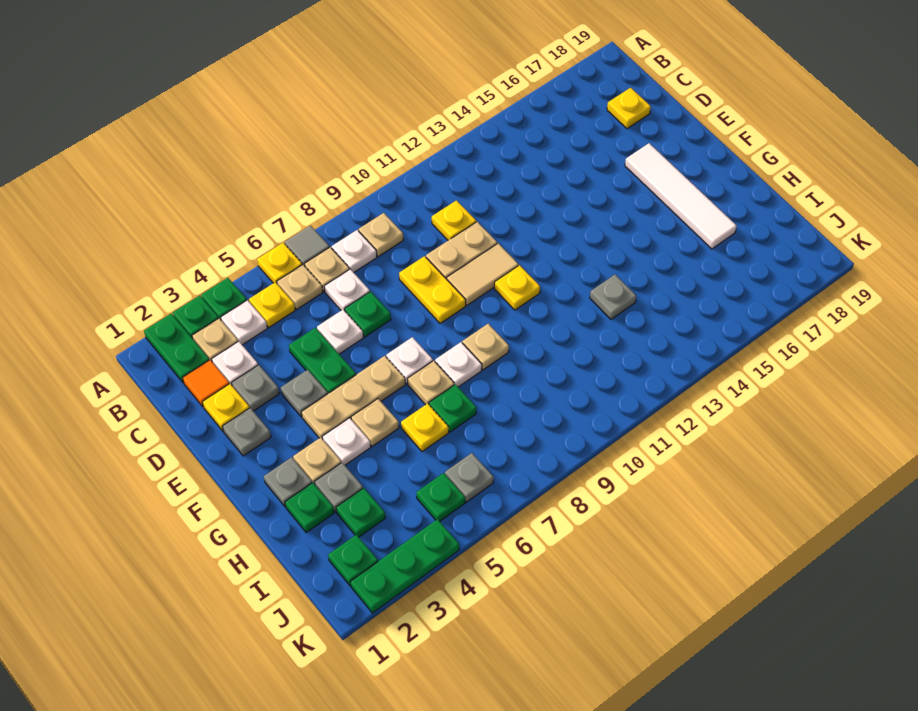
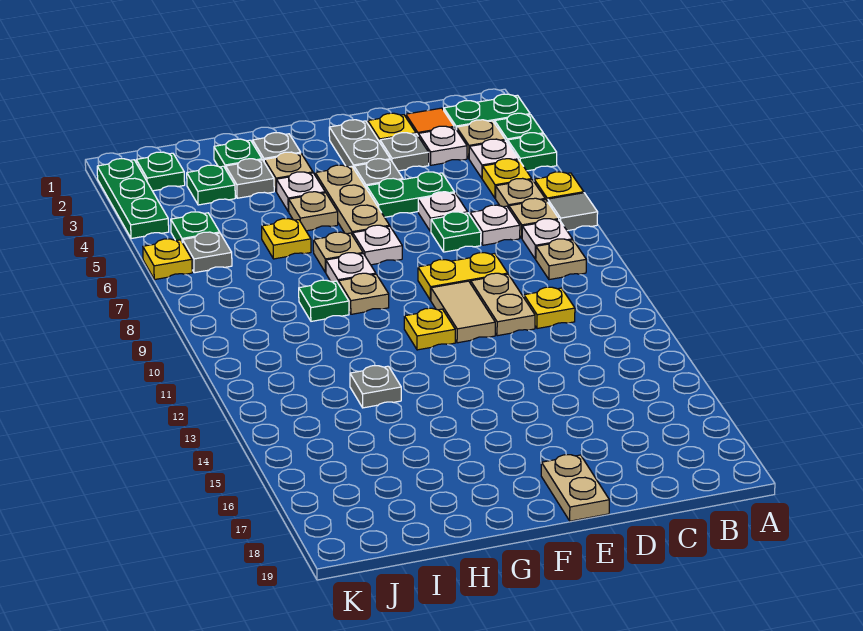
yellow 1x1 plate [607,88,651,129] -> yellow 1x1 plate moved to [143,239,192,280]
grey 1x1 plate [223,408,271,456] -> grey 1x2 plate [329,120,390,168]
white 1x4 tile [625,143,737,249] -> none
none -> tan 1x2 plate [541,455,609,521]
green 1x1 plate [429,384,476,432] -> green 1x1 plate moved to [299,280,349,321]

